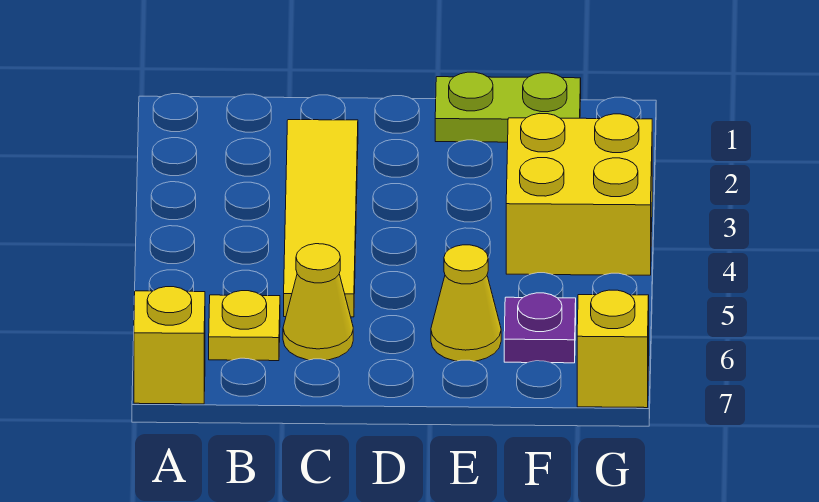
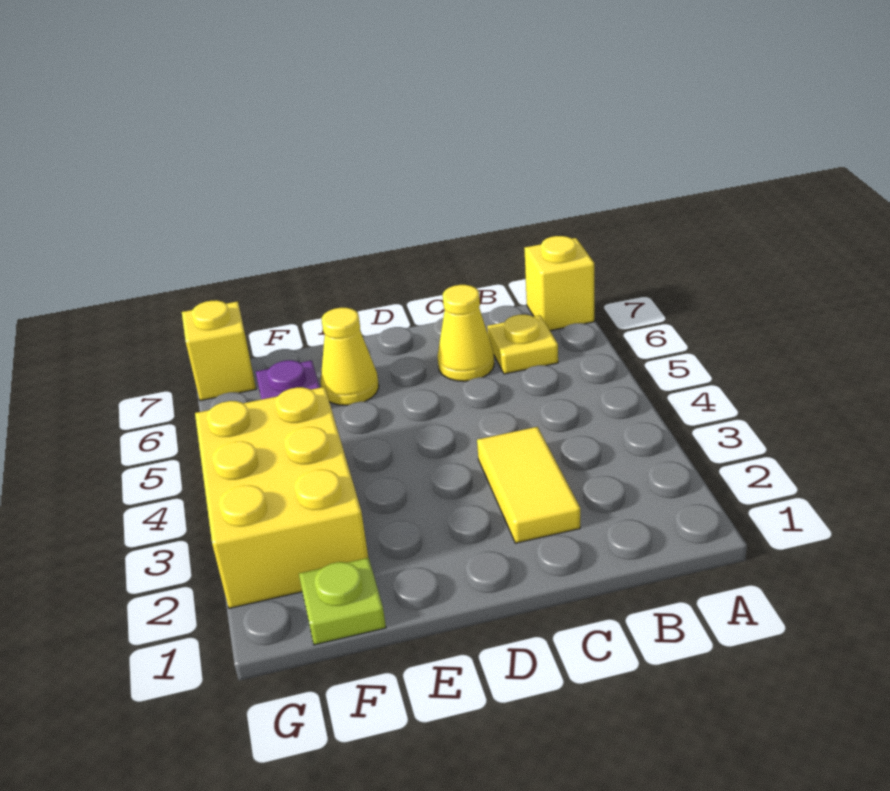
yellow 1x4 tile [284,120,358,317] -> yellow 1x2 tile [477,427,580,543]
lime 1x2 plate [435,72,581,142] -> lime 1x1 plate [299,558,386,645]
yellow 2x2 brick [506,113,652,275] -> yellow 2x3 brick [195,387,368,608]

